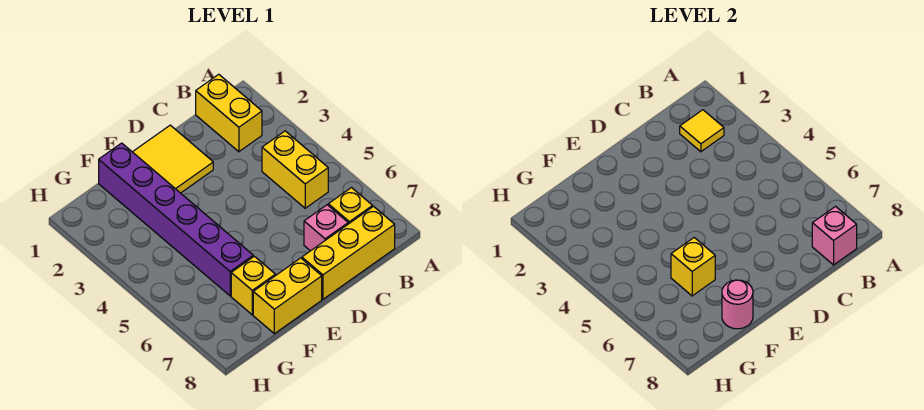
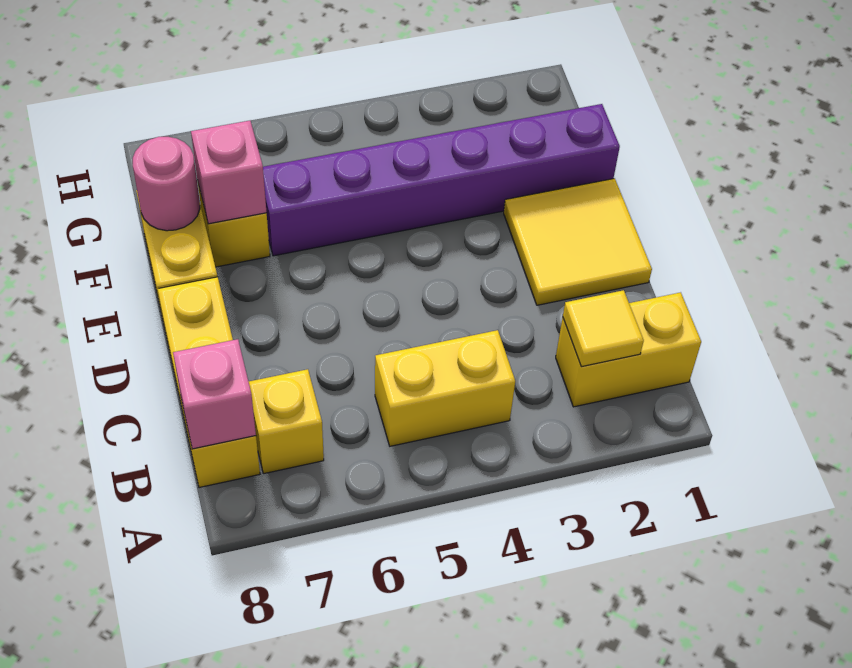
pink 1x1 brick [304,205,348,251] -> pink 1x1 brick moved to [191,120,267,224]
yellow 1x1 brick [671,238,715,296] -> none

